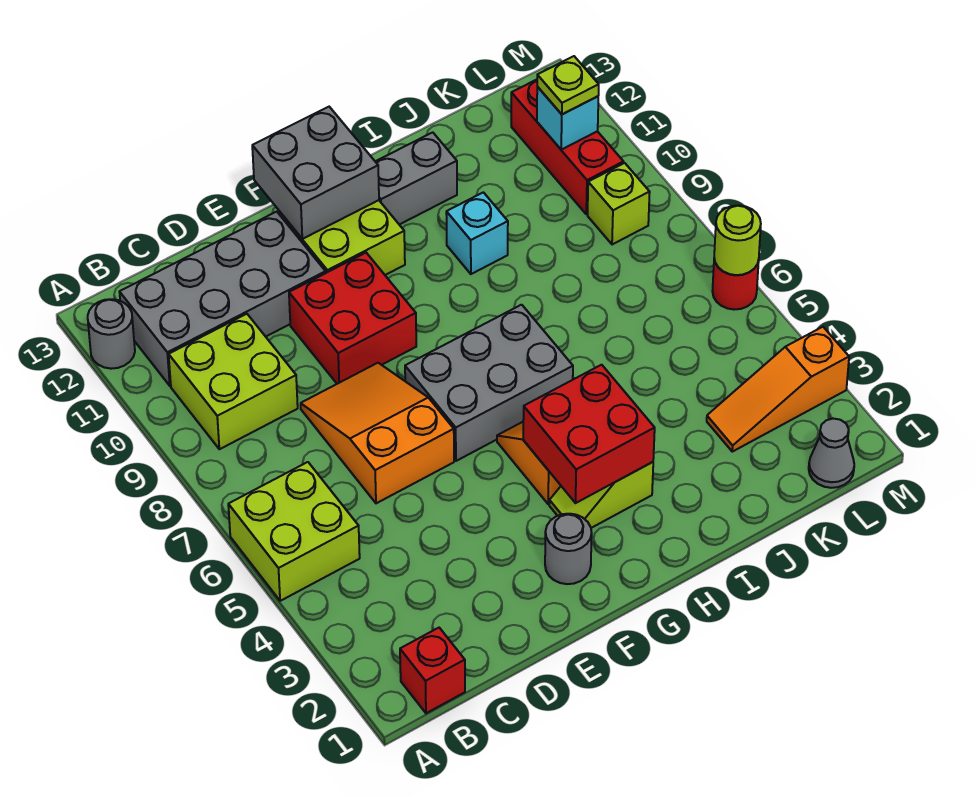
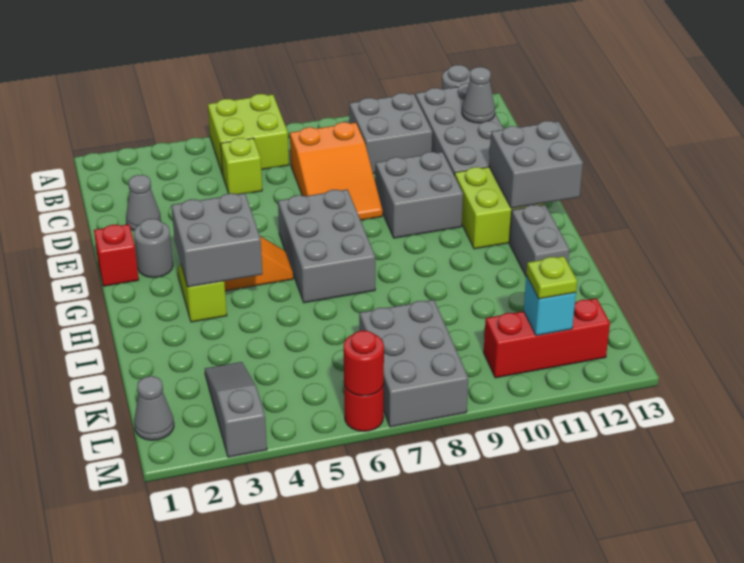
red 1x1 brick [400,628,465,713] -> red 1x1 brick moved to [94,224,139,286]
lime 2x2 brick [169,314,298,449] -> grey 2x2 brick [349,93,432,174]
none -> grey 1x1 cone [462,67,495,123]
none -> grey 1x1 cone [126,175,161,231]
orange 2x3 slope [301,363,454,503] -> orange 2x3 slope turned to [290,122,383,220]
red 2x2 brick [289,253,416,384] -> grey 2x2 brick [375,152,463,238]
red 2x2 brick [523,365,655,503] -> grey 2x2 brick [171,193,263,287]
cyan 1x1 brick [446,192,508,274] -> none
orange 1x3 slope [707,327,849,452] -> grey 1x3 slope [205,362,267,457]
none -> grey 2x3 brick [359,300,468,427]
lime 1x1 brick [588,163,650,245] -> lime 1x1 brick moved to [221,138,262,194]
lime 1x1 round brick [714,205,761,275] -> red 1x1 round brick [344,331,384,396]

